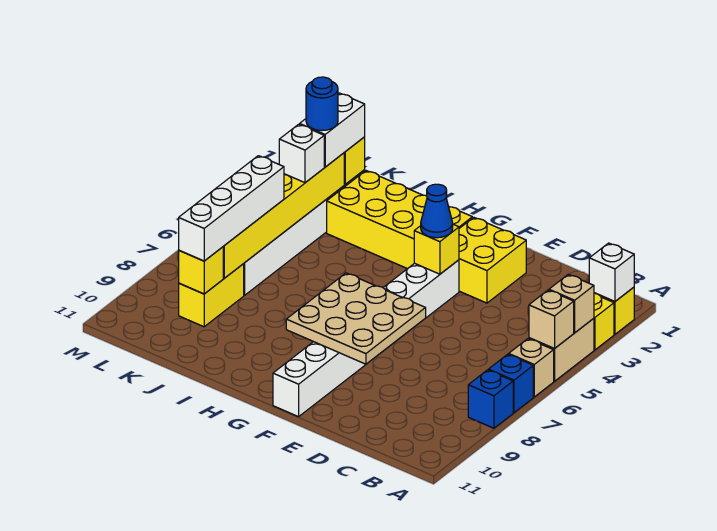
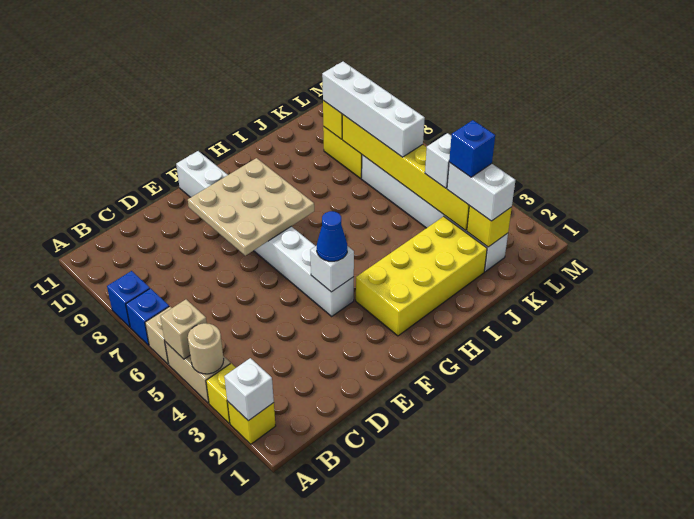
tan 1x1 brick [549,274,594,333] -> tan 1x1 round brick [188,323,224,374]
yellow 2x2 brick [459,217,526,303] -> none
yellow 1x1 brick [414,224,459,274] -> white 1x1 brick [310,246,354,292]
blue 1x1 round brick [306,77,338,131] -> blue 1x1 brick [449,120,495,177]

